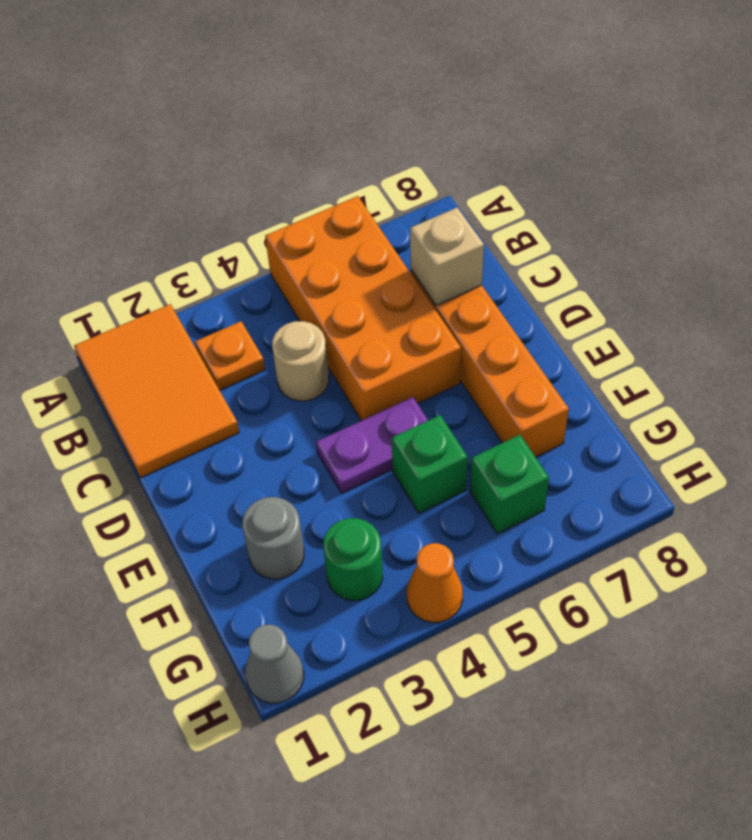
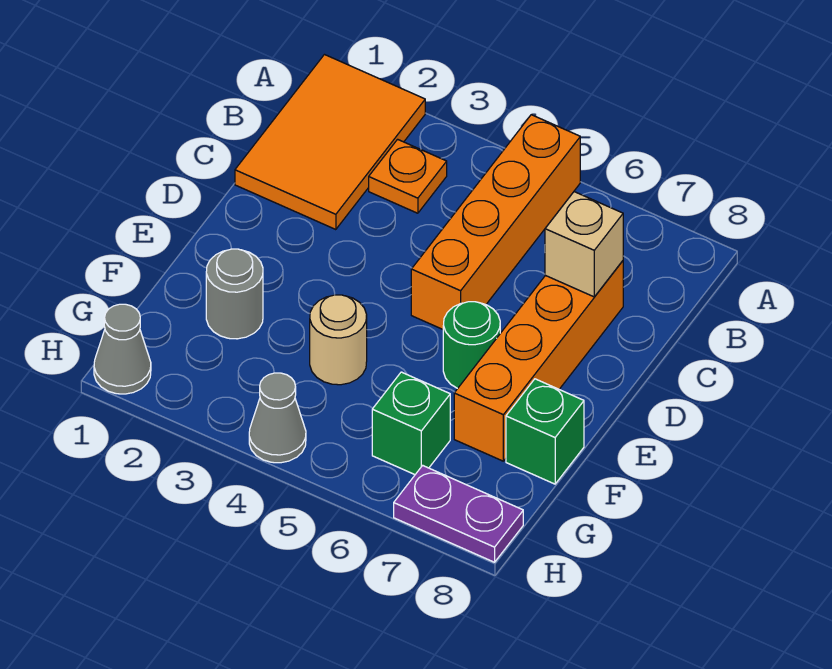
orange 2x4 brick [265,196,461,420] -> orange 1x4 brick [411,115,580,329]
tan 1x1 round brick [272,321,329,401] -> tan 1x1 round brick moved to [310,295,367,385]
purple 1x2 plate [316,397,428,493] -> purple 1x2 plate moved to [394,465,523,562]
green 1x1 brick [392,415,468,513] -> green 1x1 brick moved to [506,379,584,484]
green 1x1 round brick [324,518,383,600] -> green 1x1 round brick moved to [443,302,500,389]
orange 1x1 cone [407,543,463,622] -> grey 1x1 cone [249,373,306,463]

